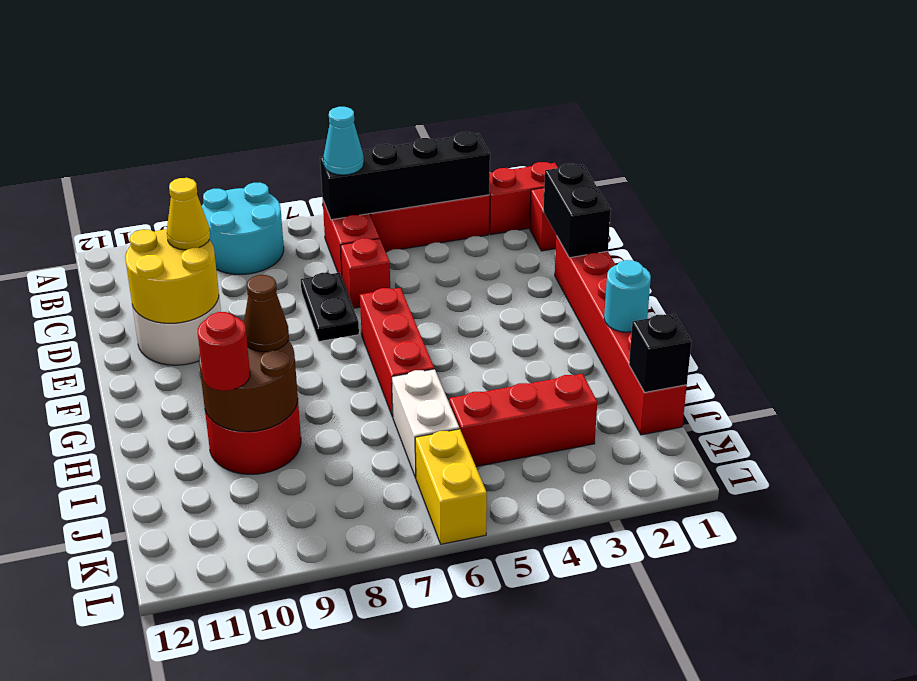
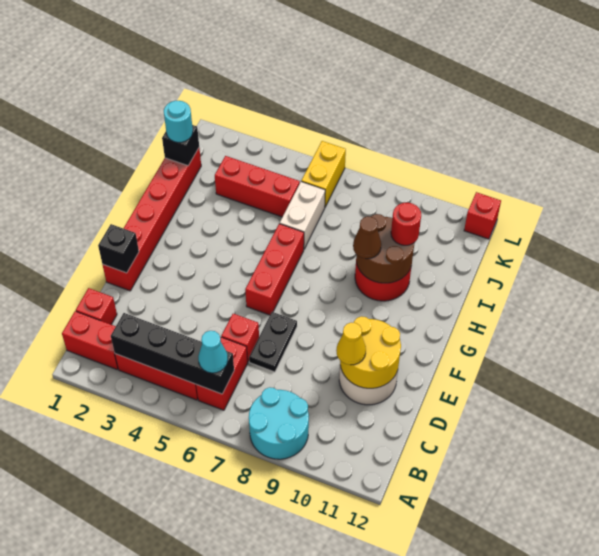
black 1x2 brick [543,164,611,258] -> black 1x1 brick [98,224,139,273]
cyan 1x1 round brick [604,260,651,332] -> cyan 1x1 round brick moved to [164,101,193,142]
none -> red 1x1 brick [464,192,501,239]

